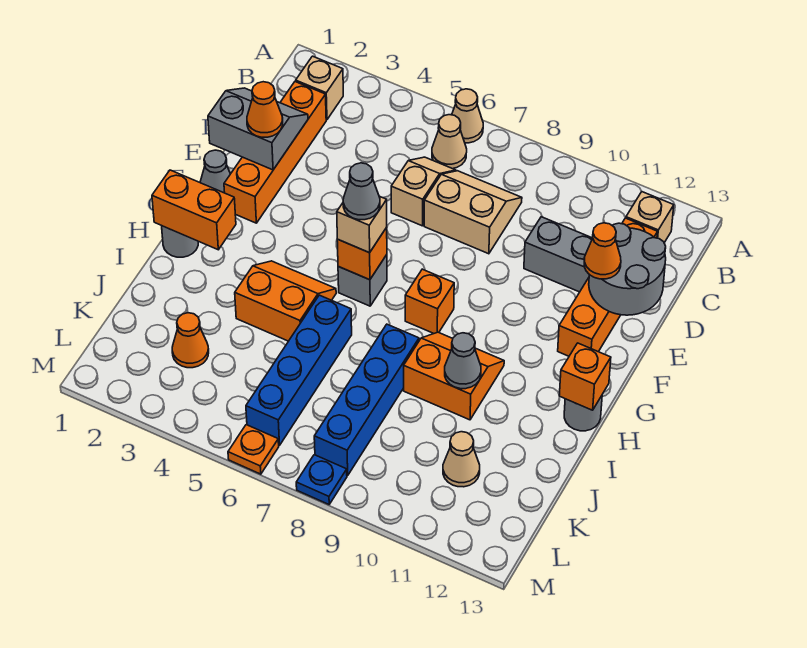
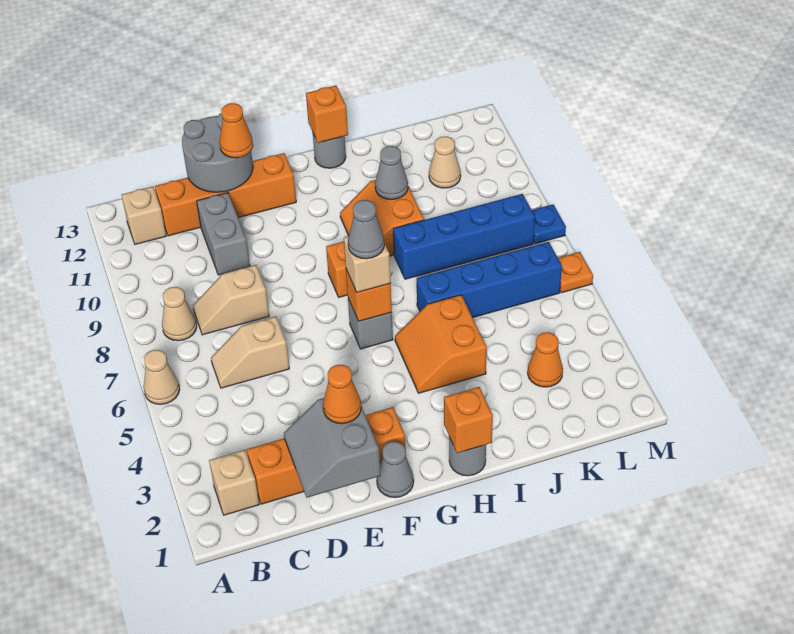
tan 1x1 cone [432,115,467,169] -> tan 1x1 cone moved to [162,287,197,341]
tan 2x2 slope [424,171,522,254] -> tan 1x2 slope [193,265,269,335]
orange 1x2 brick [152,170,236,250] -> orange 1x1 brick [444,387,493,453]

